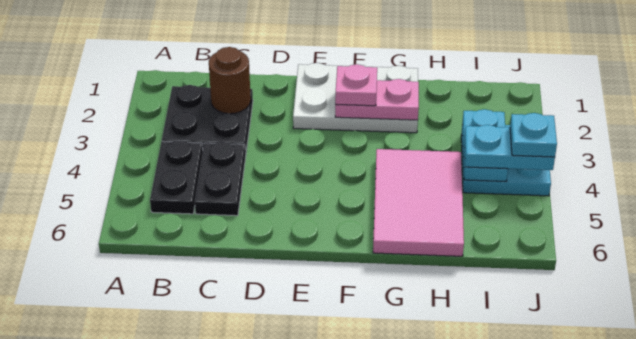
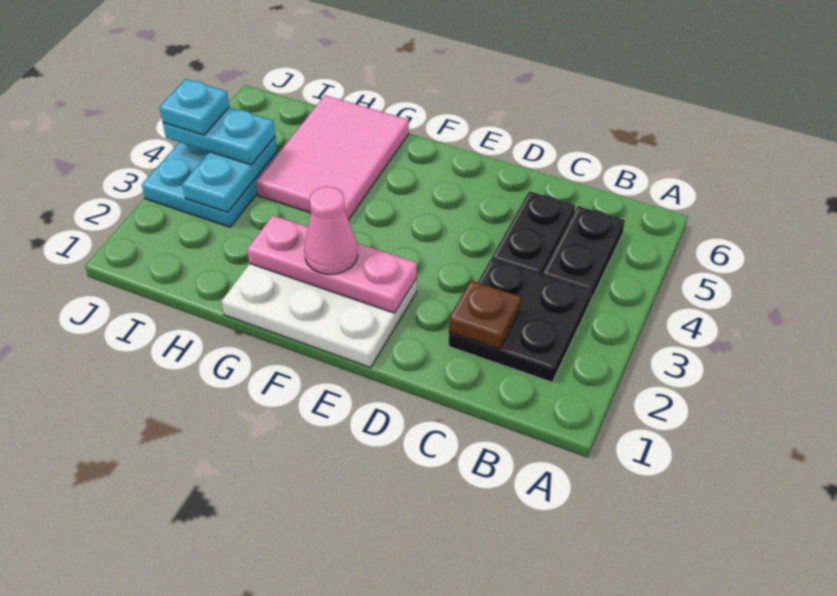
brown 1x1 round brick [209,47,251,114] -> brown 1x1 plate [449,281,521,349]
pink 1x2 plate [335,79,419,120] -> pink 1x3 plate [247,216,417,313]
pink 1x1 plate [335,64,377,106] -> pink 1x1 cone [304,187,358,274]

